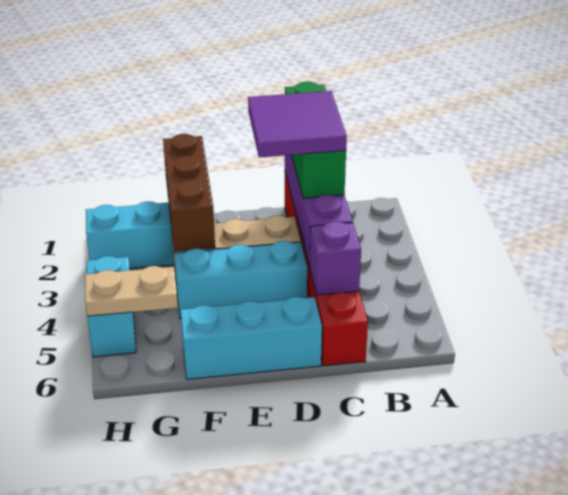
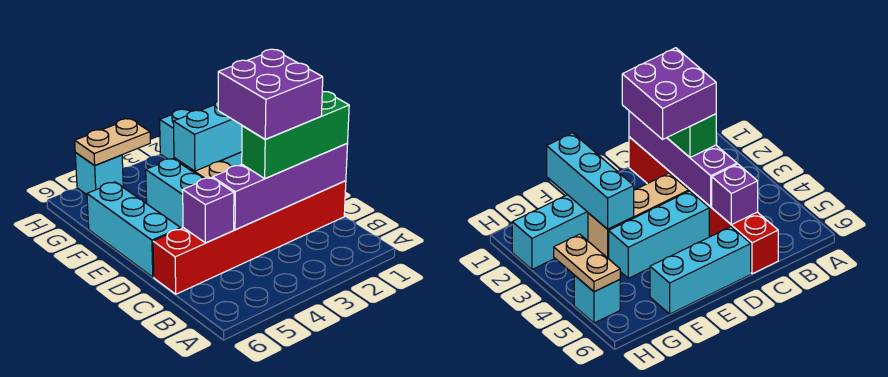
purple 2x2 tile [248,91,347,157] -> purple 2x2 brick [218,49,323,139]
brown 1x3 brick [163,134,215,251] -> cyan 1x3 brick [173,101,242,171]
tan 1x2 plate [85,266,178,316] -> tan 1x2 plate turned to [75,119,150,165]
cyan 1x2 brick [87,256,136,357] -> cyan 1x1 brick [75,153,123,195]

